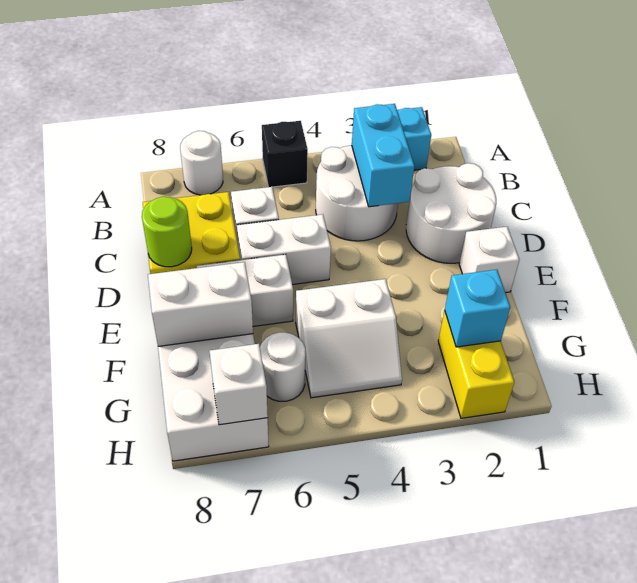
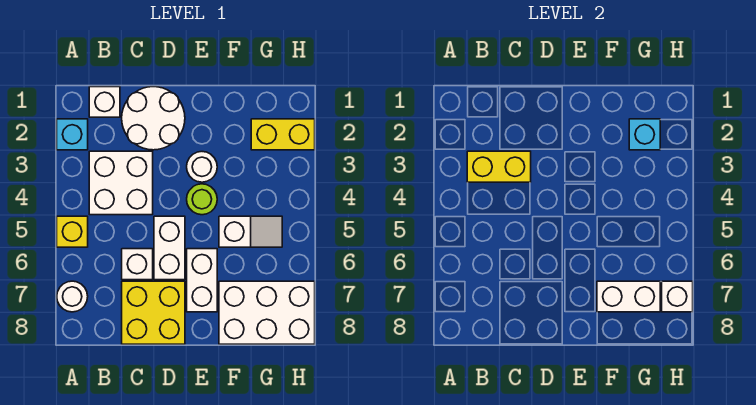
black 1x1 brick [262,121,308,187] -> yellow 1x1 brick [57,216,88,247]
white 2x2 round brick [316,145,398,241] -> white 2x2 brick [89,151,153,215]
cyan 1x2 brick [352,104,414,207] -> yellow 1x2 brick [467,151,531,182]
lime 1x1 round brick [142,197,192,267] -> lime 1x1 round brick moved to [187,184,217,215]
white 1x1 brick [459,227,519,293] -> white 1x1 brick moved to [89,87,120,117]
white 2x2 slope [296,279,402,398] -> white 1x2 slope [219,216,282,247]
white 1x2 brick [148,262,253,346] -> white 1x2 brick turned to [597,281,660,312]
white 1x1 round brick [260,332,306,401] -> white 1x1 round brick moved to [187,152,217,182]

